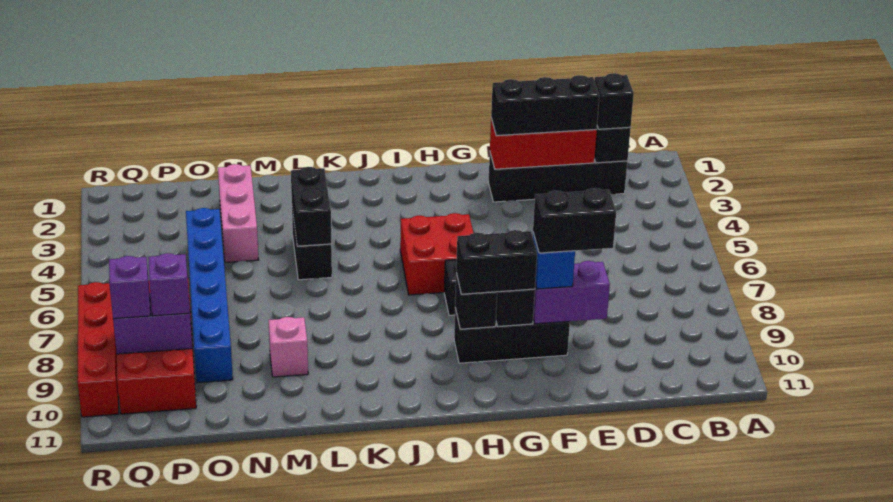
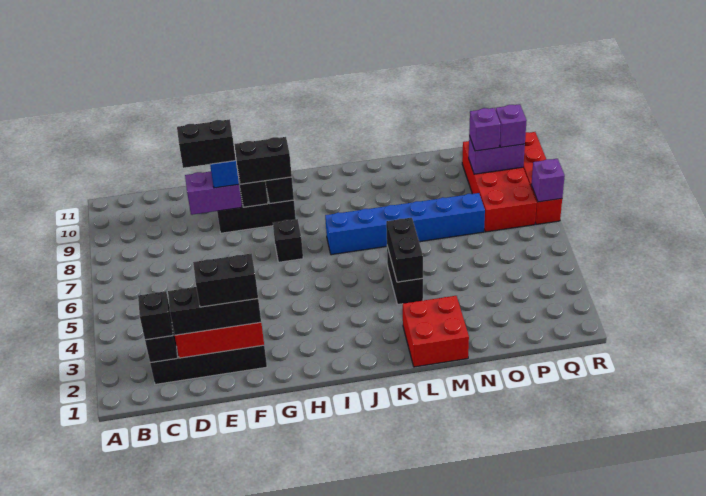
none -> black 1x2 brick [193,254,258,307]
red 2x2 brick [400,213,473,295] -> red 2x2 brick moved to [403,296,469,367]
pink 1x1 brick [269,317,308,377] -> none
pink 1x3 brick [218,164,258,262] -> none
blue 1x6 brick [186,208,233,383] -> blue 1x6 brick turned to [325,193,485,255]
none -> purple 1x1 brick [531,159,565,202]

